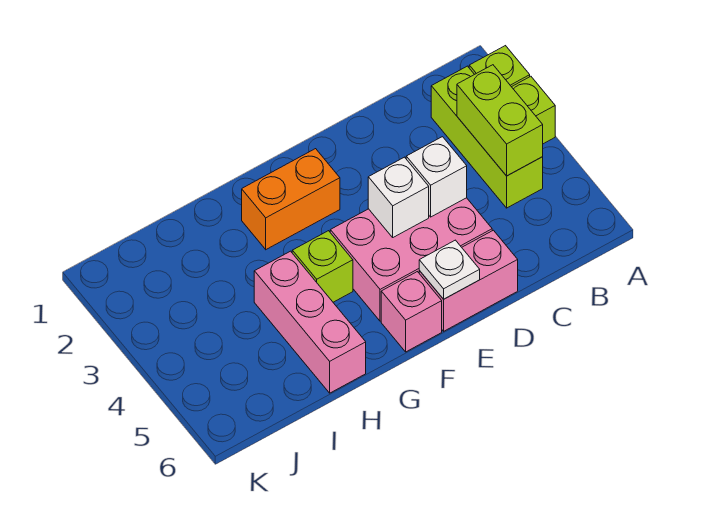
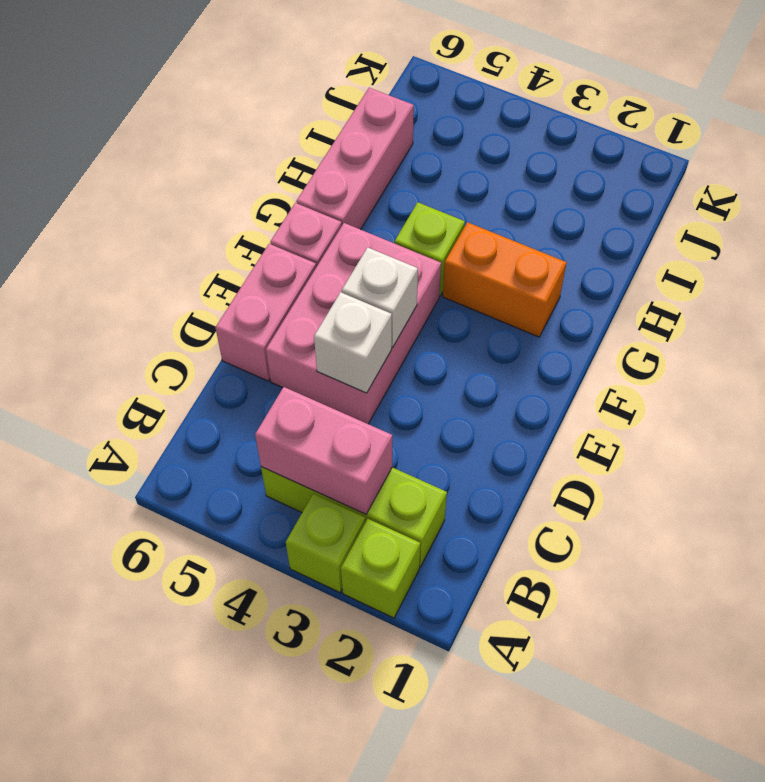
lime 1x2 brick [457,65,543,176] -> pink 1x2 brick [255,387,392,514]
white 1x1 plate [419,240,480,299] -> none
orange 1x2 brick [242,149,340,249] -> orange 1x2 brick turned to [443,222,567,337]
pink 1x3 brick [254,251,366,393] -> pink 1x3 brick turned to [296,88,414,230]

